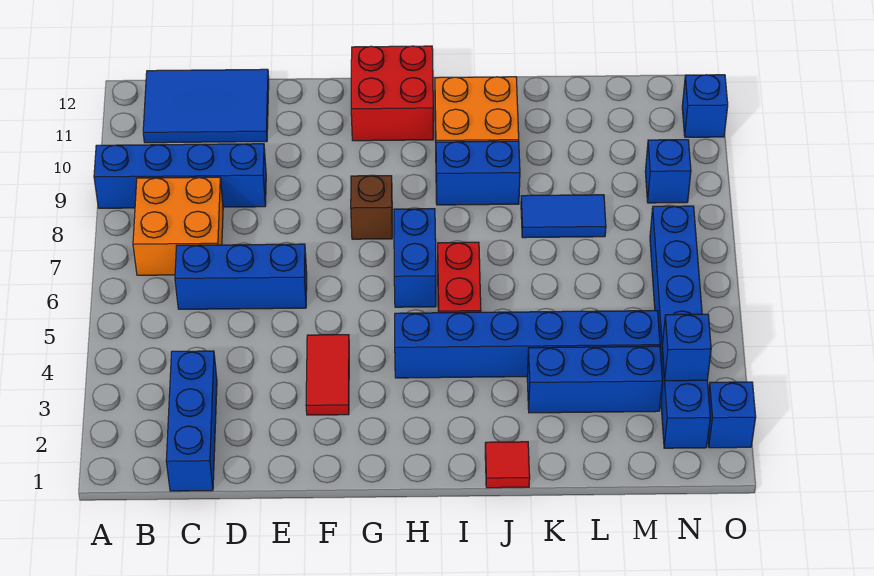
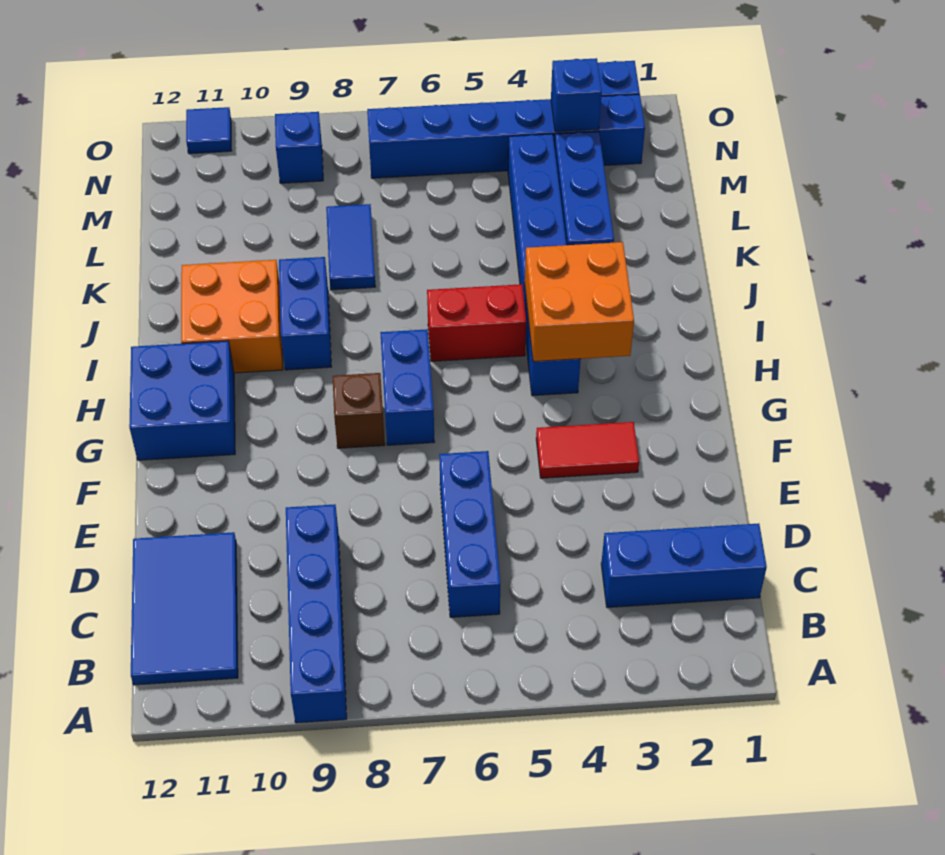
orange 2x2 brick [133,177,223,275] -> orange 2x2 brick moved to [525,242,634,362]
red 2x2 brick [351,46,433,141] -> blue 2x2 brick [129,341,235,460]
blue 1x2 brick [394,209,436,307] -> blue 1x2 brick turned to [380,329,434,445]
red 1x1 tile [485,442,530,488] -> none
blue 1x1 brick [682,75,728,137] -> blue 1x1 tile [186,107,232,154]

